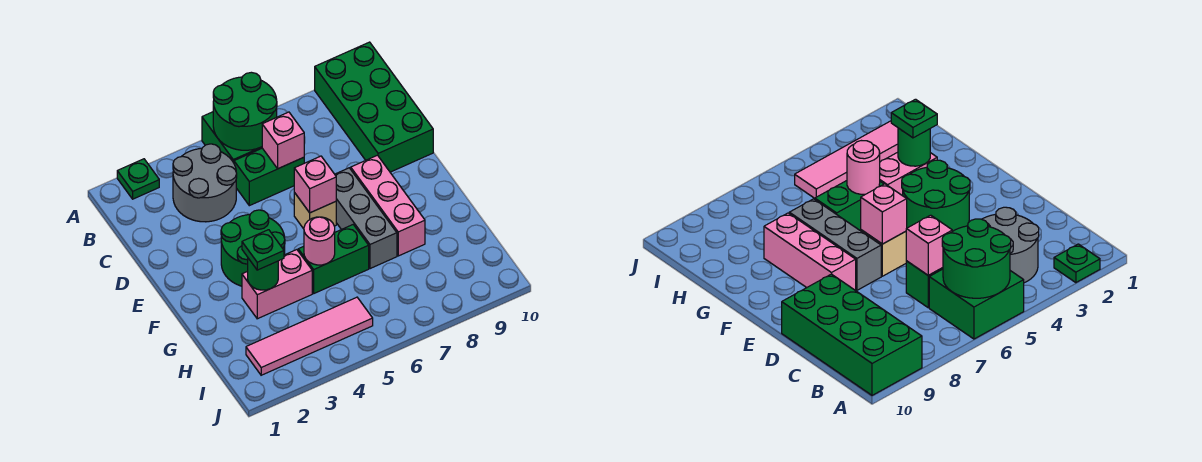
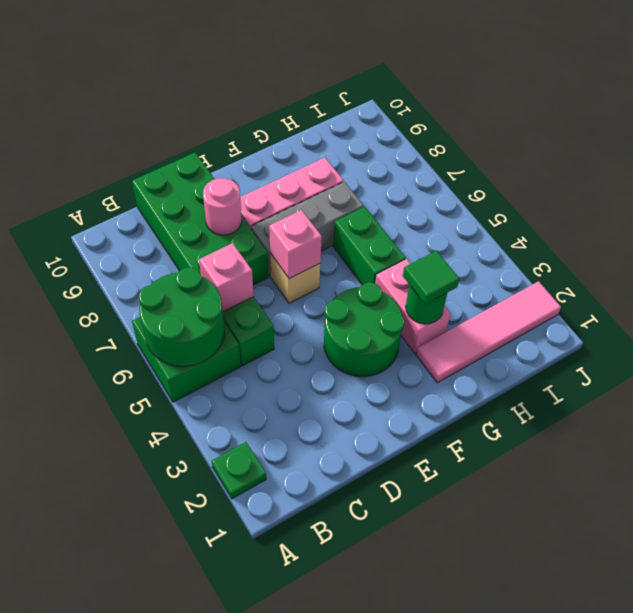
green 2x4 brick [315,42,433,172] -> green 2x4 brick turned to [132,153,268,285]
grey 2x2 round brick [173,144,237,222] -> none
green 1x1 plate [242,230,284,270] -> green 1x1 tile [403,251,459,304]
pink 1x1 round brick [304,217,335,265] -> pink 1x1 round brick moved to [203,178,242,235]
pink 1x4 tile [246,297,373,375] -> pink 1x4 tile turned to [416,281,561,383]

